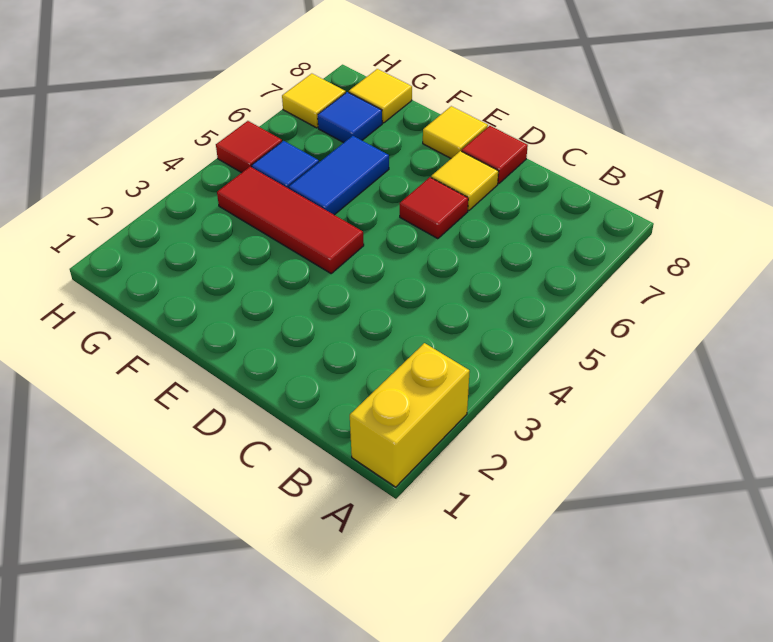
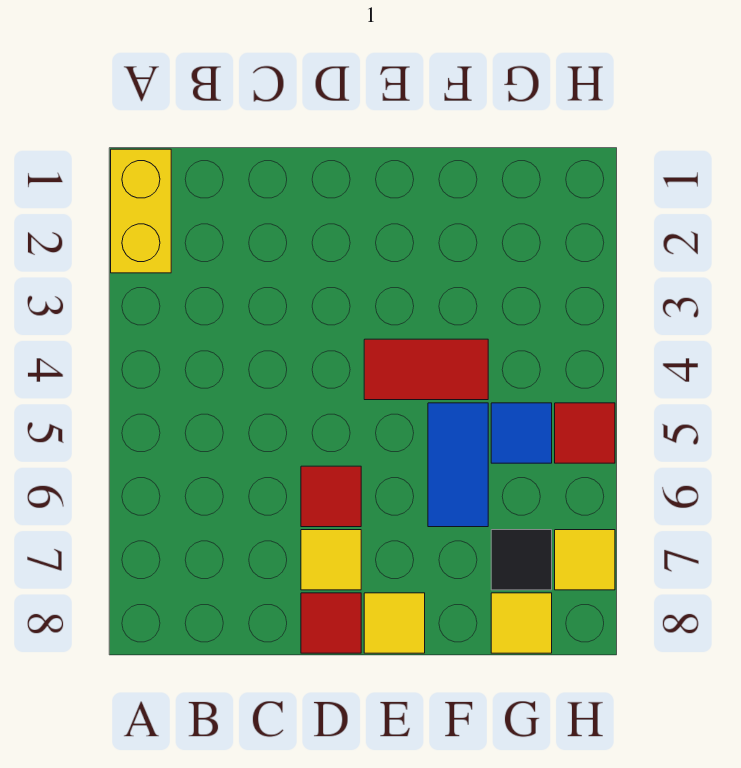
red 1x3 tile [217,167,364,273] -> red 1x2 tile [364,339,488,400]
blue 1x1 tile [318,92,382,143] -> black 1x1 tile [491,530,552,590]

